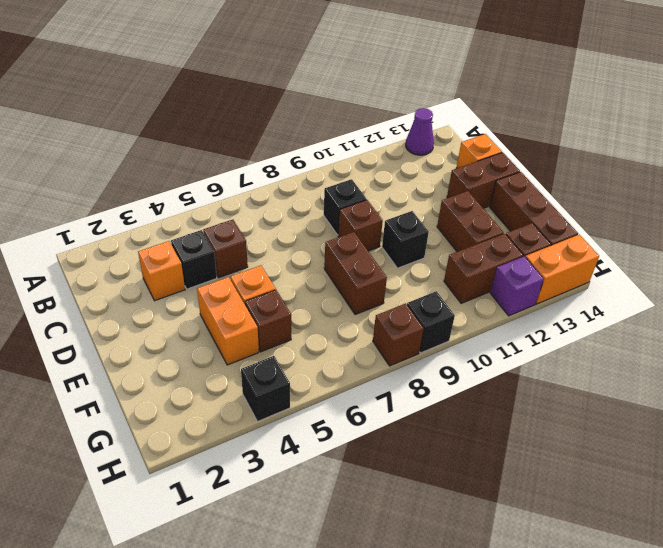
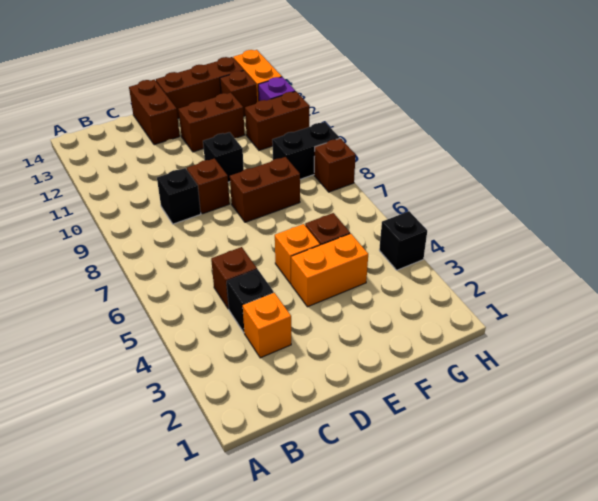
purple 1x1 cone [406,108,434,155] -> none
orange 1x1 brick [457,134,502,168] -> none
brown 1x2 brick [444,234,523,303] -> brown 1x2 brick turned to [245,91,310,150]
black 1x1 brick [407,291,455,353] -> black 1x2 brick [272,122,340,179]

